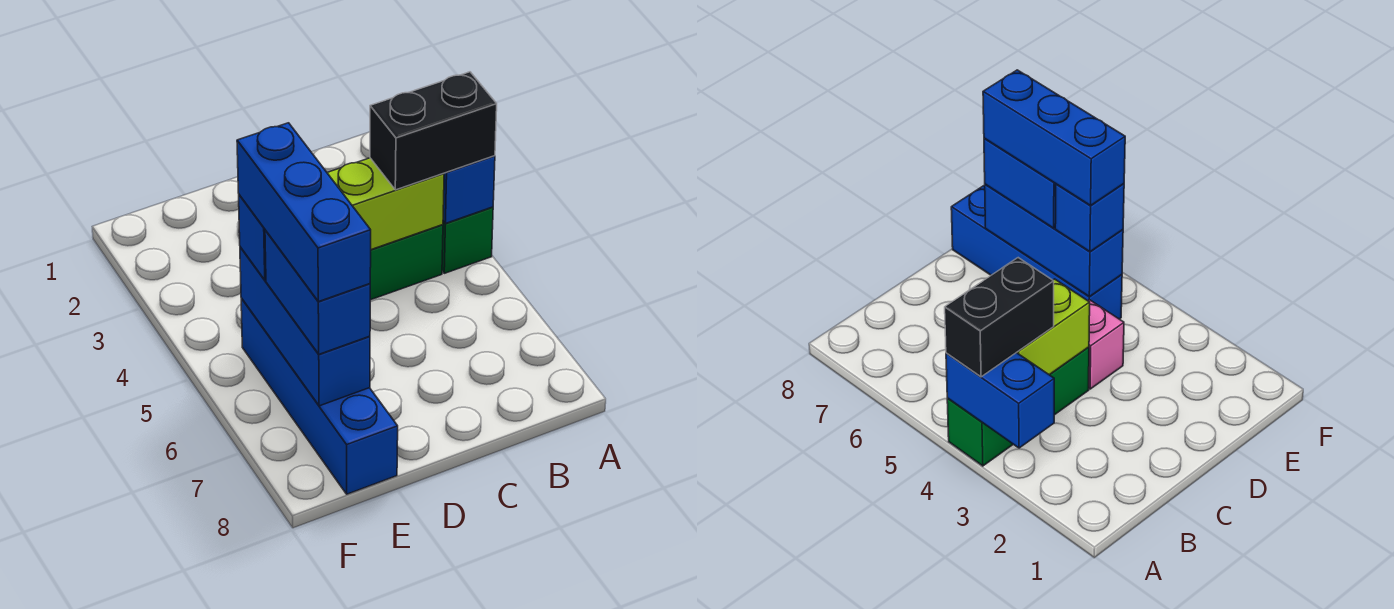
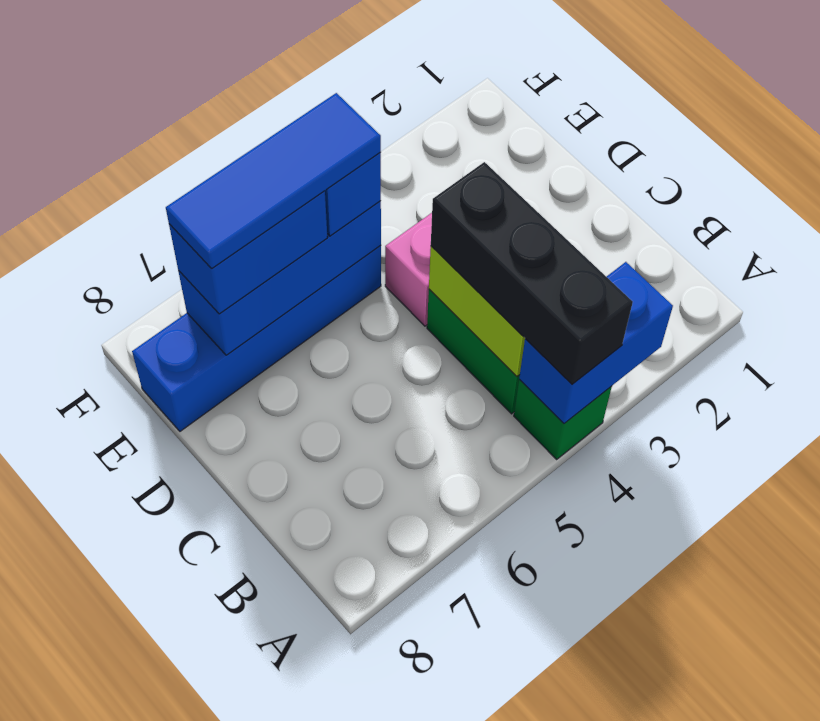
black 1x2 brick [370,72,497,190] -> black 1x3 brick [431,162,633,384]
blue 1x3 brick [237,123,371,302] -> blue 1x3 tile [166,93,381,269]

